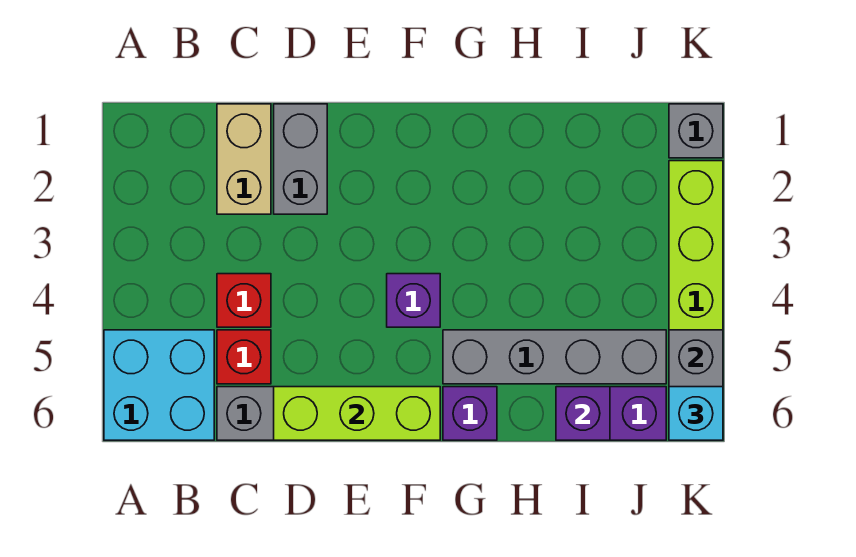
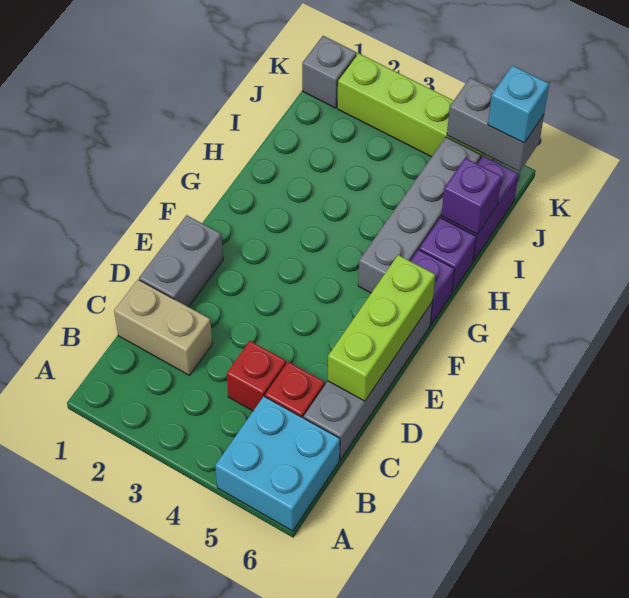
grey 1x2 brick [274,104,327,214] -> grey 1x2 brick turned to [139,215,223,307]
purple 1x1 brick [387,274,440,327] -> purple 1x1 brick moved to [419,218,476,292]

